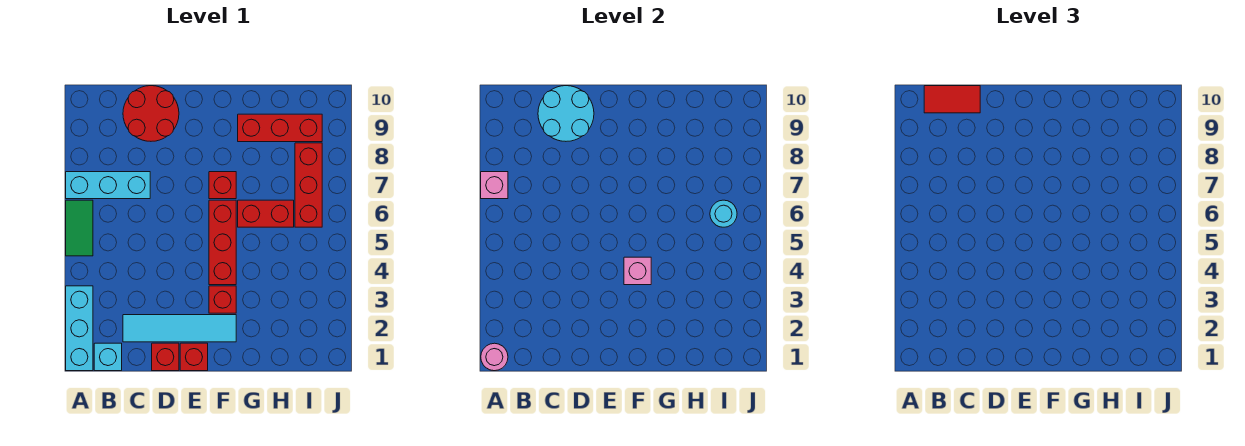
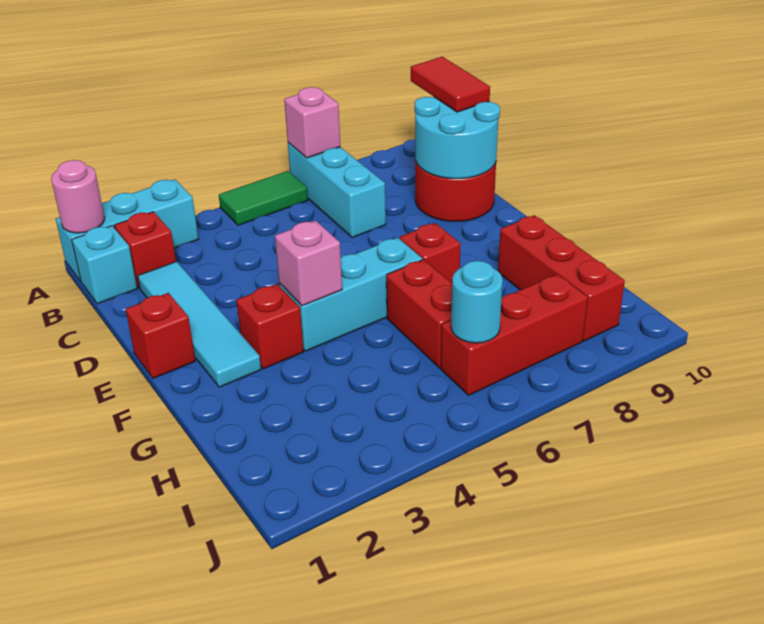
red 1x1 brick [152,343,179,371] -> red 1x1 brick moved to [114,212,176,288]
red 1x3 brick [209,200,236,285] -> cyan 1x3 brick [279,238,422,351]

